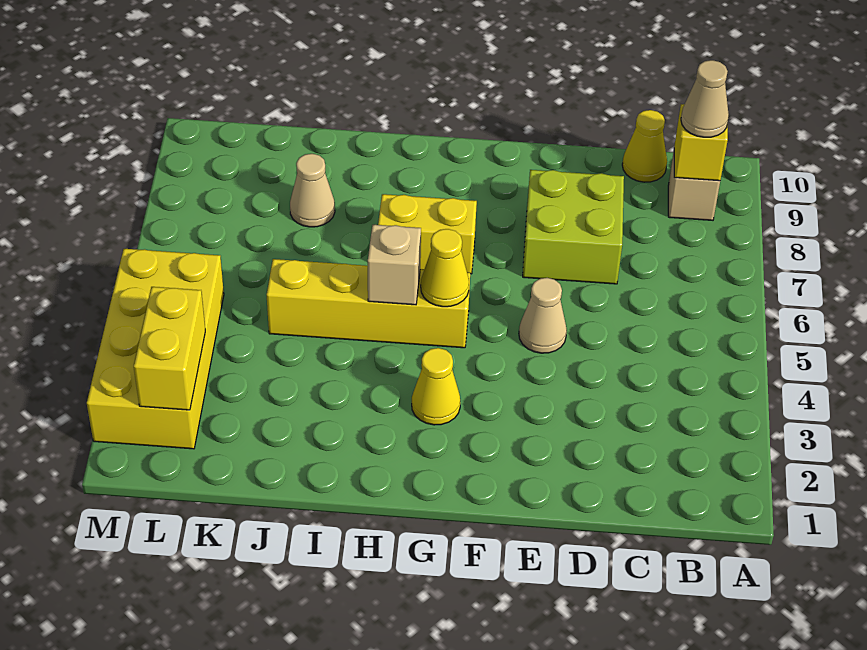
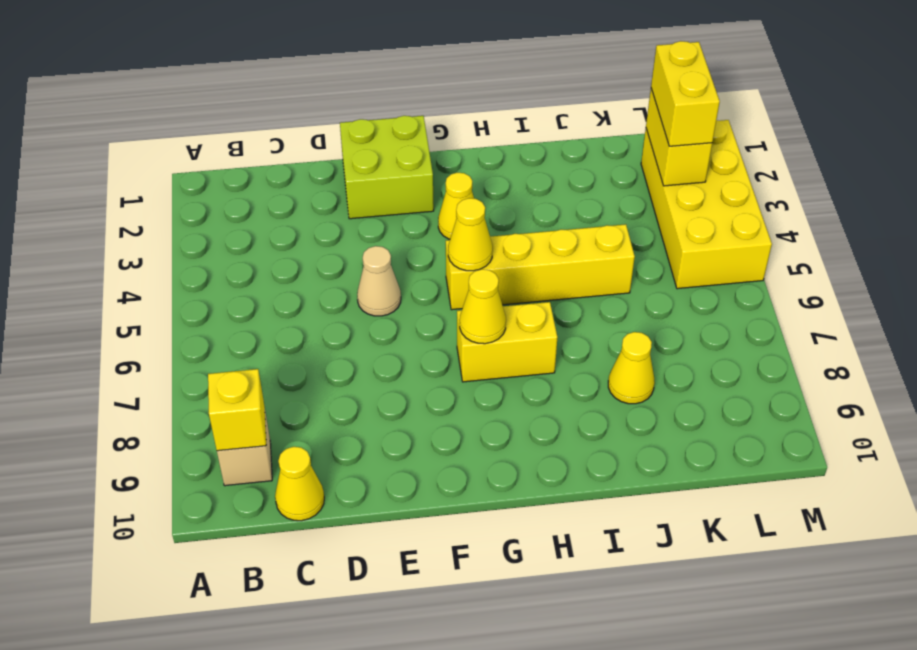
tan 1x1 cone [681,60,729,137] -> none
lime 2x2 brick [523,170,624,284] -> lime 2x2 brick moved to [340,116,434,219]
none -> yellow 1x1 cone [460,269,506,344]
tan 1x1 brick [368,225,421,305] -> none
tan 1x1 cone [290,154,335,227] -> yellow 1x1 cone [608,332,655,404]
none -> yellow 1x2 brick [651,41,720,146]

